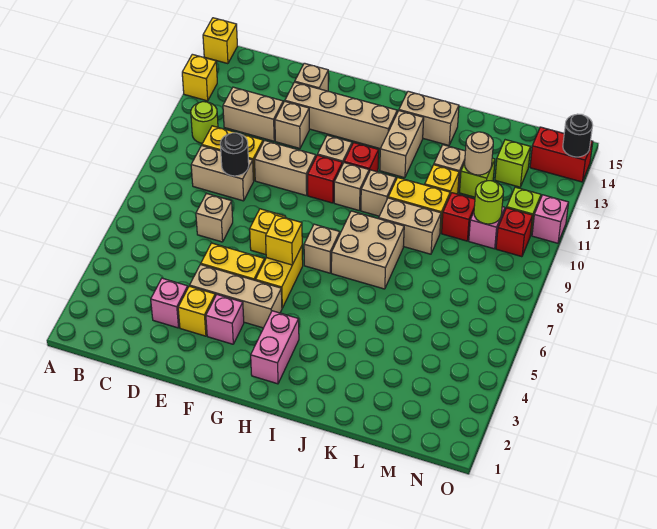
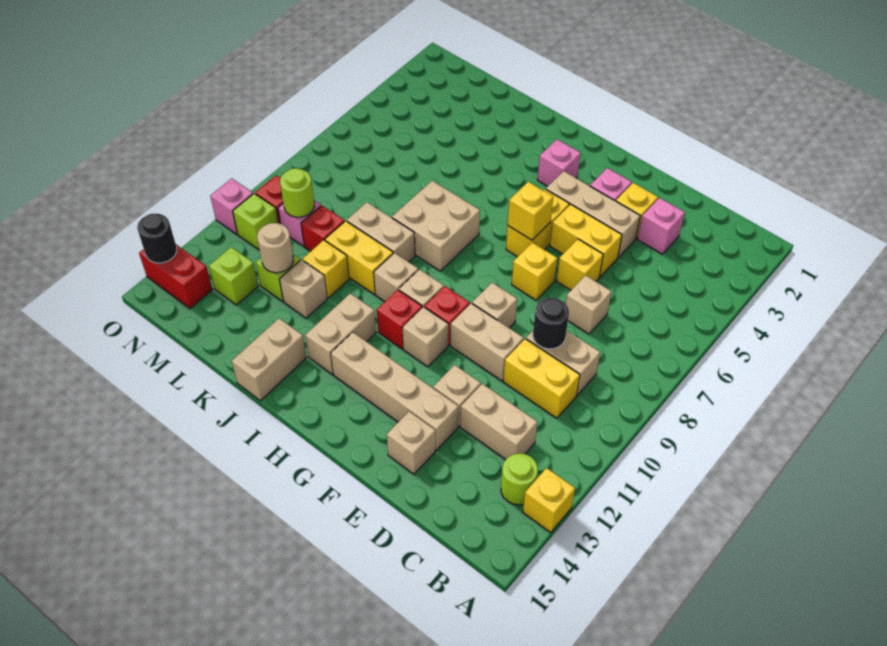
yellow 1x1 brick [203,18,237,64] -> yellow 1x1 brick moved to [557,239,603,290]
lime 1x1 round brick [191,102,218,143] -> lime 1x1 round brick moved to [501,453,538,505]
pink 1x2 brick [251,311,299,384] -> pink 1x1 brick [537,139,581,186]
tan 1x1 brick [304,224,340,273] -> tan 1x1 brick moved to [472,283,517,328]
tan 1x2 brick [399,91,459,145] -> tan 1x2 brick turned to [232,318,307,401]

